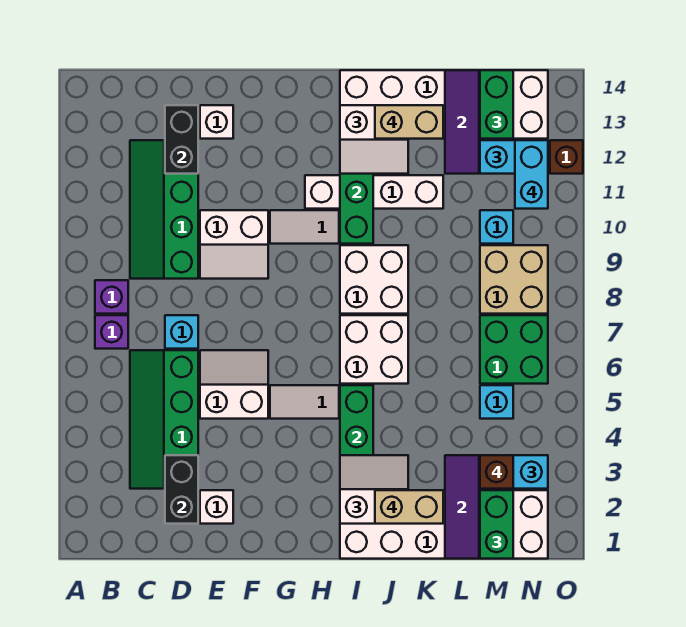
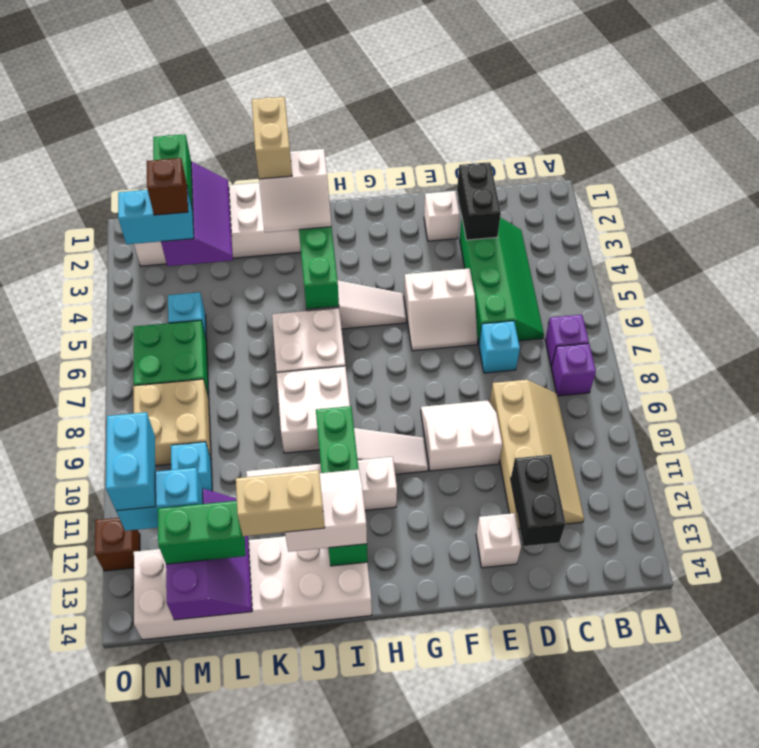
green 2x4 slope [130,140,198,279] -> tan 2x4 slope [490,380,584,529]
tan 1x2 brick [375,490,443,524] -> tan 1x2 brick turned to [252,97,292,179]
green 1x2 brick [480,70,513,139] -> green 1x2 brick turned to [158,501,246,564]

